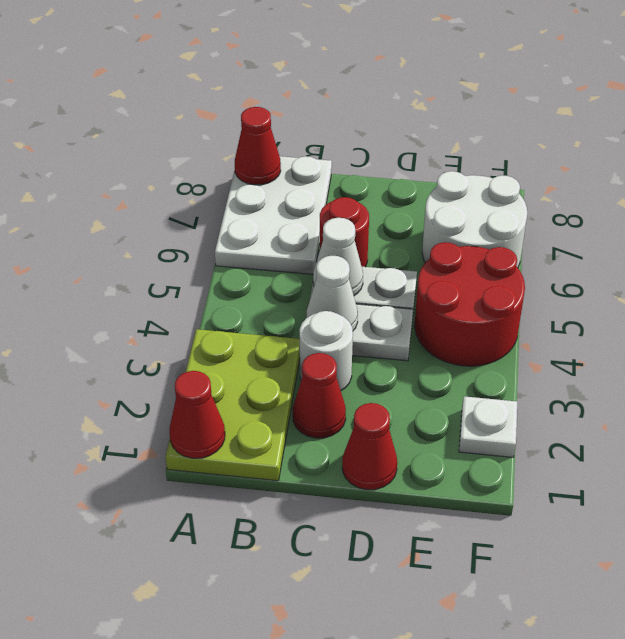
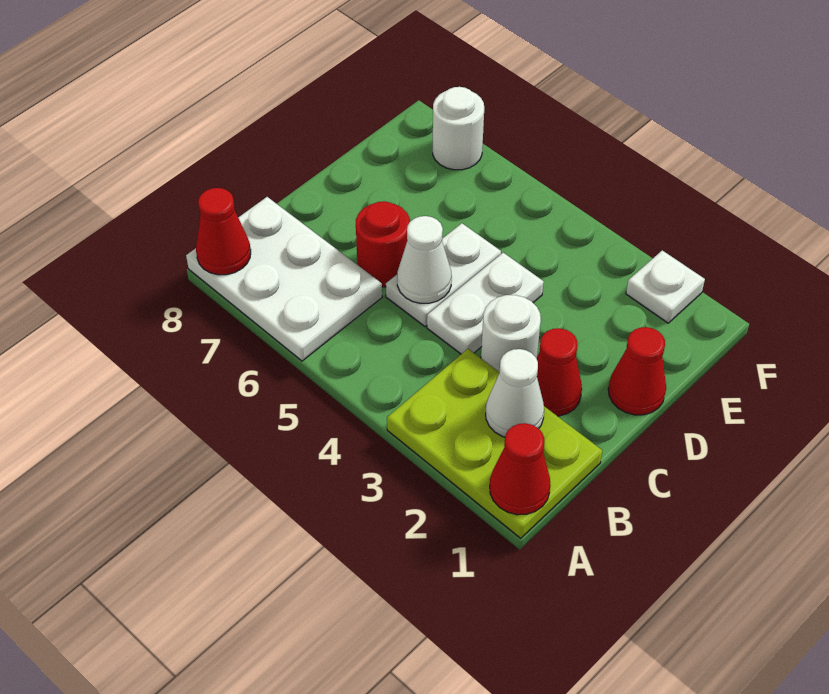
white 1x1 cone [307,256,358,330] -> white 1x1 cone moved to [486,349,544,437]
red 2x2 round brick [415,242,525,366] -> none
white 2x2 round brick [422,171,527,268] -> white 1x1 round brick [433,87,484,170]

